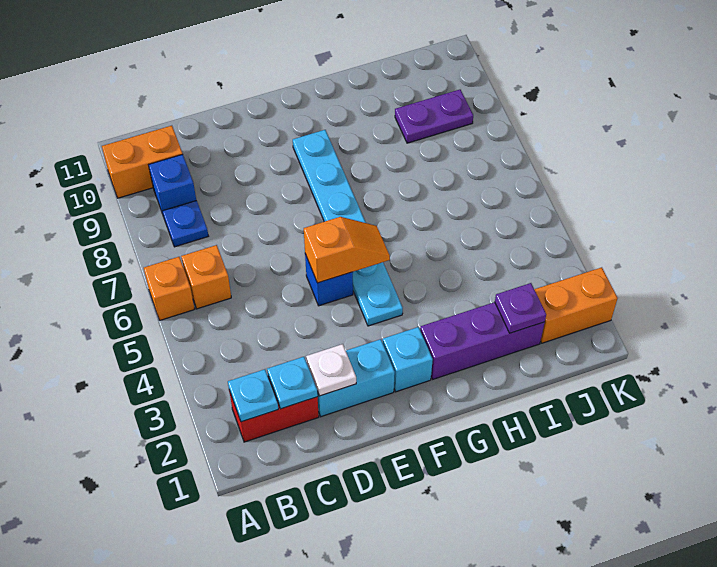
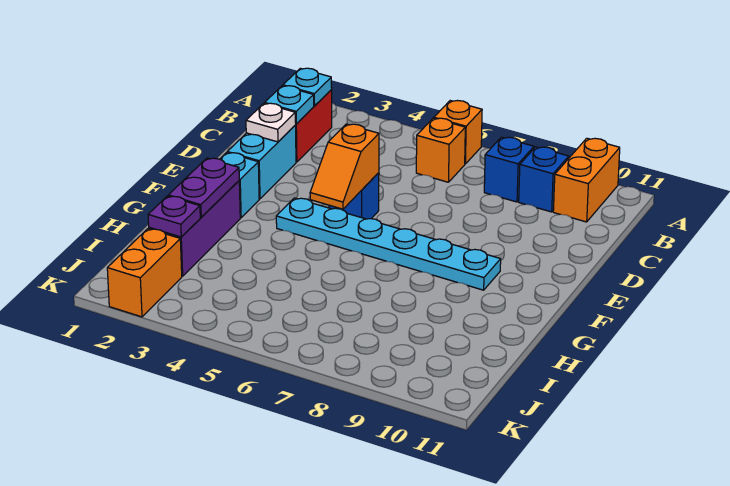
blue 1x1 plate [163,200,208,247] -> blue 1x1 brick [484,137,534,202]
purple 1x2 plate [395,90,473,143] -> purple 1x2 plate moved to [168,158,239,217]

